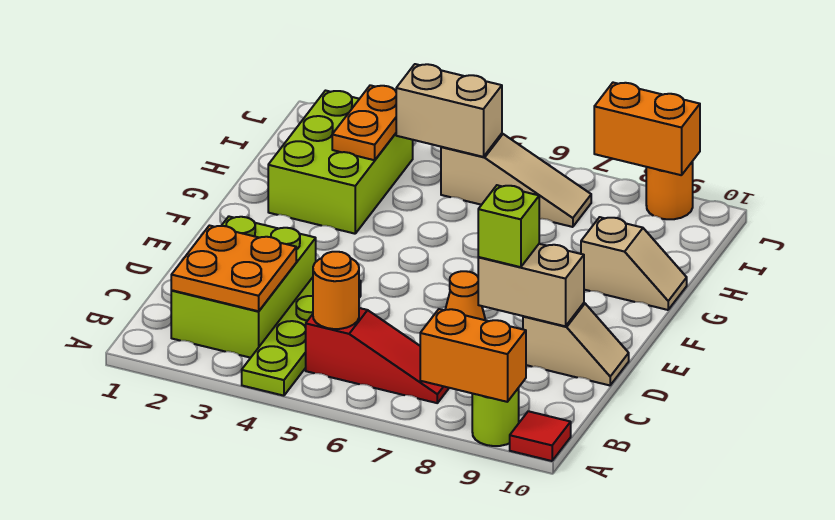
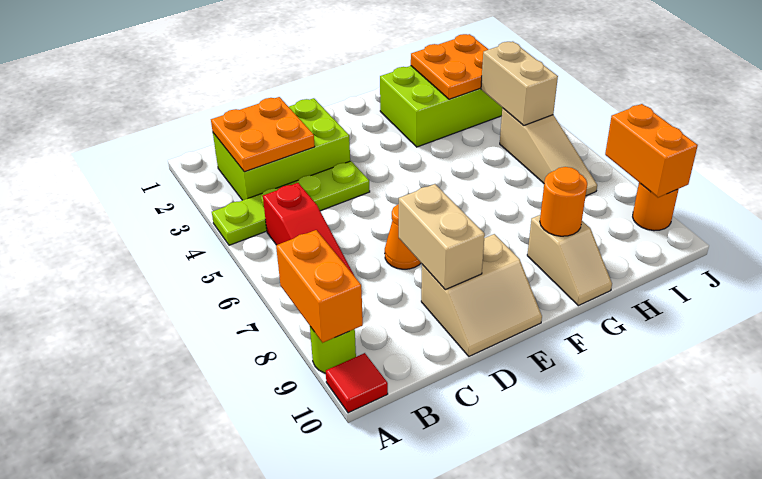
orange 1x1 round brick [313,252,359,329] -> orange 1x1 round brick moved to [540,167,587,236]
lime 1x1 brick [478,185,539,267] -> none
tan 1x2 slope [523,303,629,385] -> tan 2x2 slope [421,234,542,356]
orange 1x2 plate [332,85,396,160] -> orange 2x2 plate [411,34,489,99]

